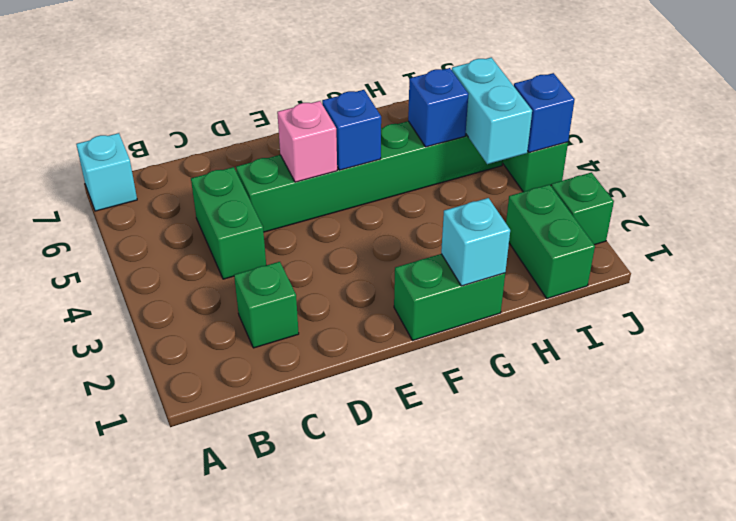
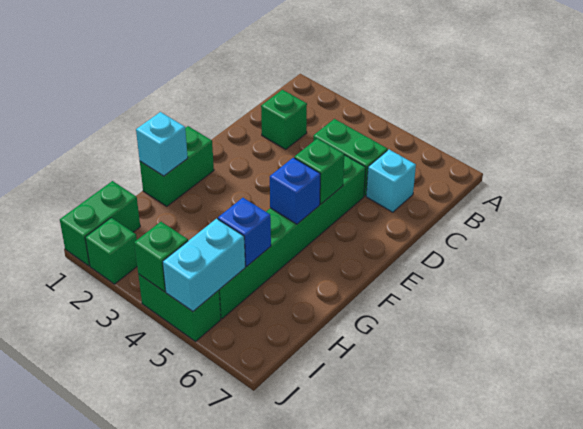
cyan 1x1 brick [76,133,137,211] -> cyan 1x1 brick moved to [366,150,416,212]
pink 1x1 brick [277,101,337,182] -> green 1x1 brick [294,139,344,204]
green 1x2 brick [506,184,595,299] -> green 1x2 brick turned to [60,181,140,266]
cyan 1x2 brick [452,57,532,164] -> cyan 1x2 brick turned to [163,219,245,311]
blue 1x1 brick [514,73,575,153] -> green 1x1 brick [134,222,188,292]

